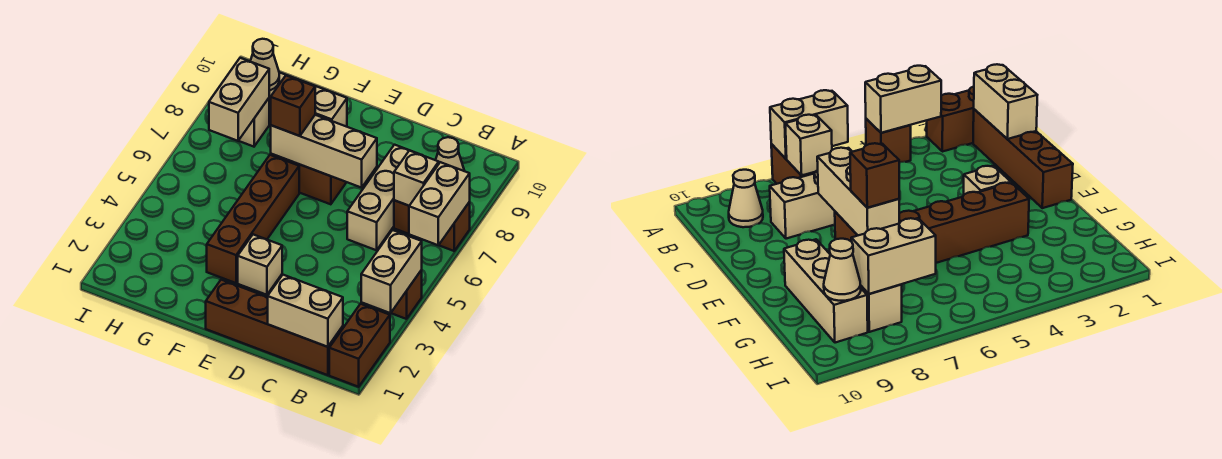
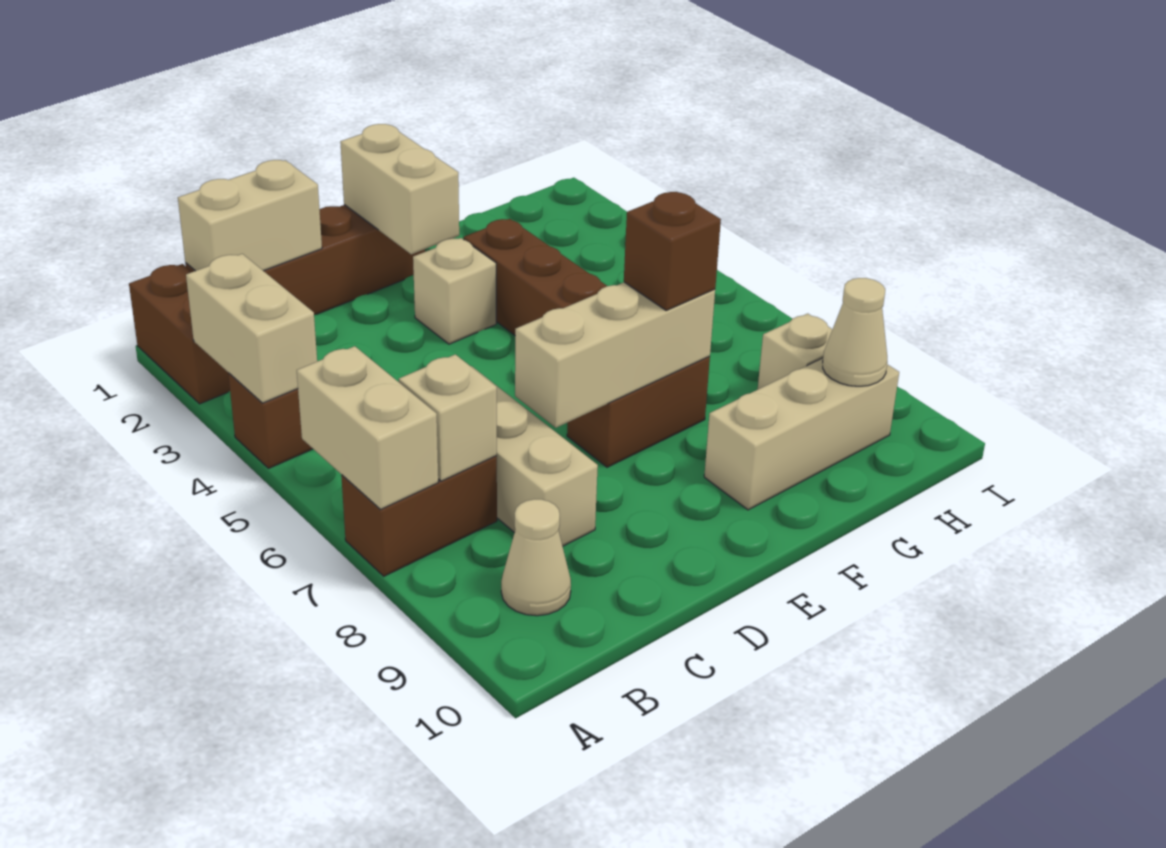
tan 1x2 brick [209,58,269,141] -> tan 1x2 brick moved to [340,124,459,254]

